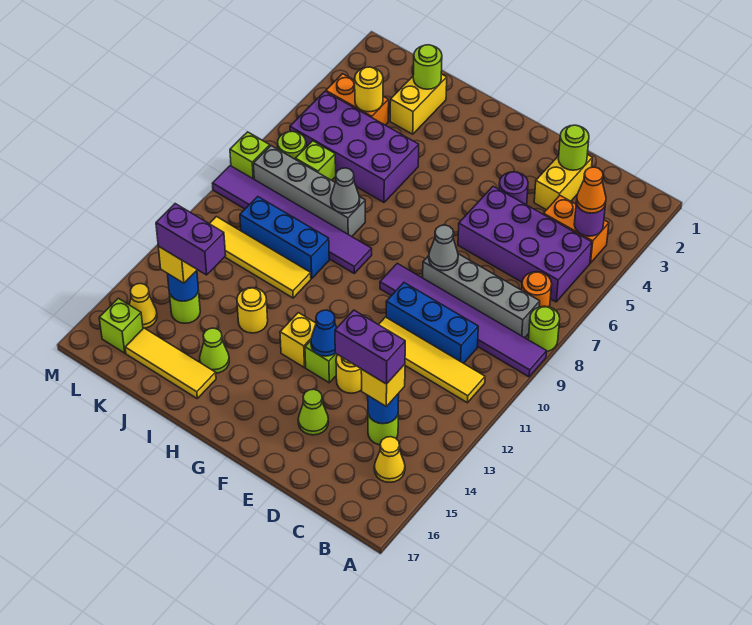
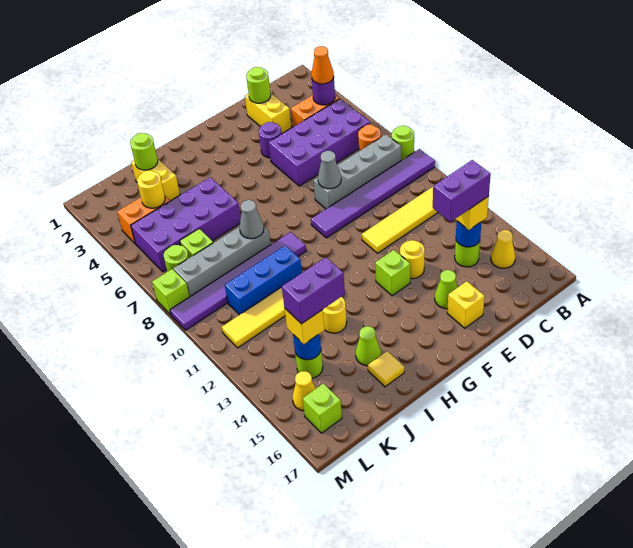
blue 1x3 brick [386,283,478,363] -> none
blue 1x1 cone [311,310,337,356] -> none
yellow 1x1 brick [280,313,316,368] -> yellow 1x1 brick moved to [447,281,485,328]
yellow 1x3 tile [125,328,216,398] -> yellow 1x1 tile [368,351,404,387]

